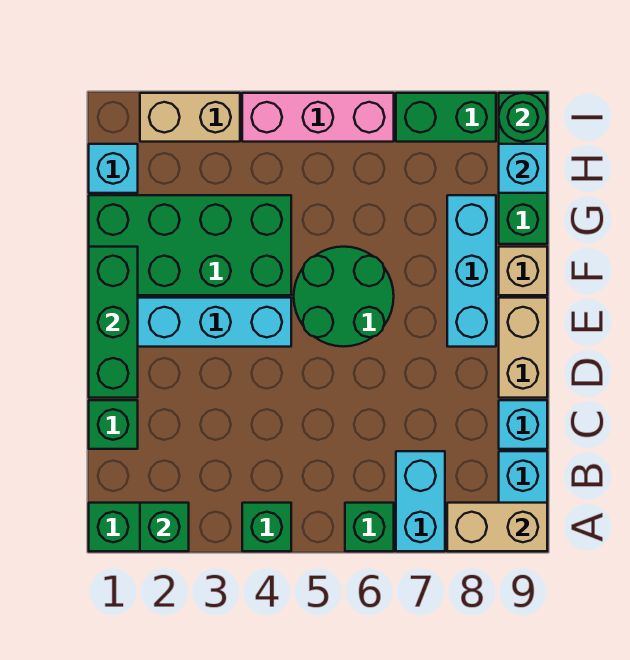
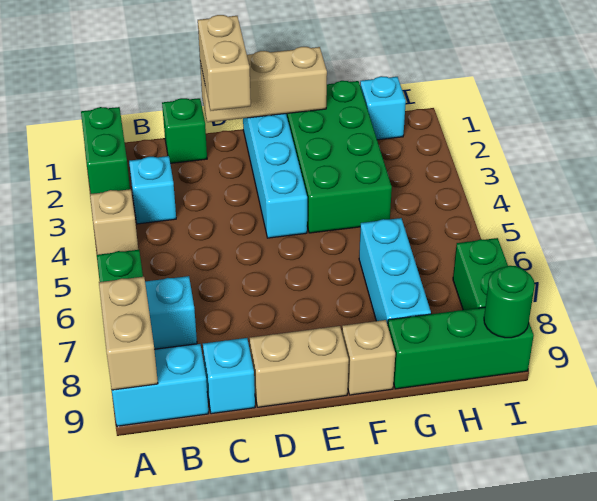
green 1x1 brick [140,503,189,551] -> none
green 1x1 brick [242,503,291,551] -> tan 1x1 brick [90,189,138,255]
green 1x3 brick [89,247,138,398] -> tan 1x3 brick [200,47,327,122]
green 2x2 round brick [294,247,394,347] -> none
cyan 1x3 brick [447,195,496,347] -> cyan 1x3 brick turned to [359,218,431,325]
cyan 1x1 brick [499,144,547,193] -> cyan 1x1 brick moved to [129,156,176,224]
tan 1x2 brick [140,93,240,142] -> tan 1x2 brick moved to [198,15,251,111]
pink 1x3 brick [242,93,394,142] -> none

